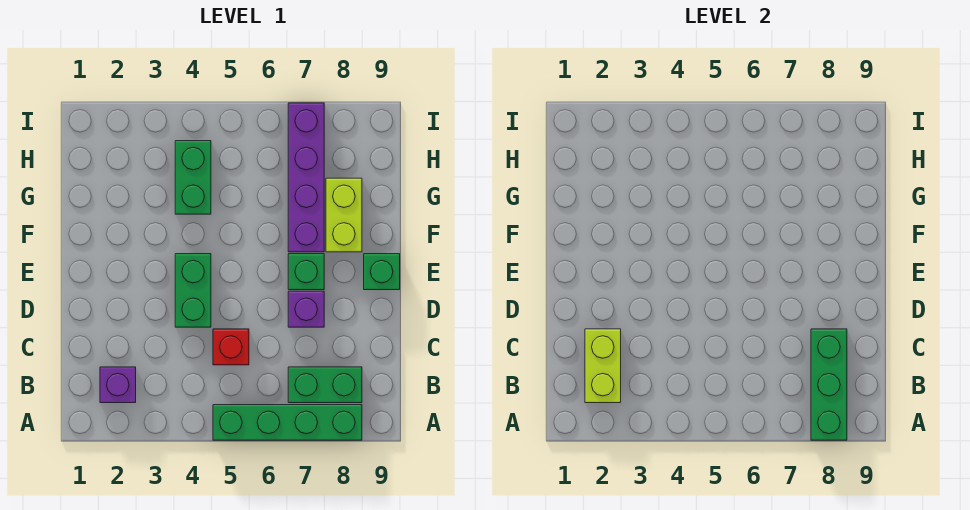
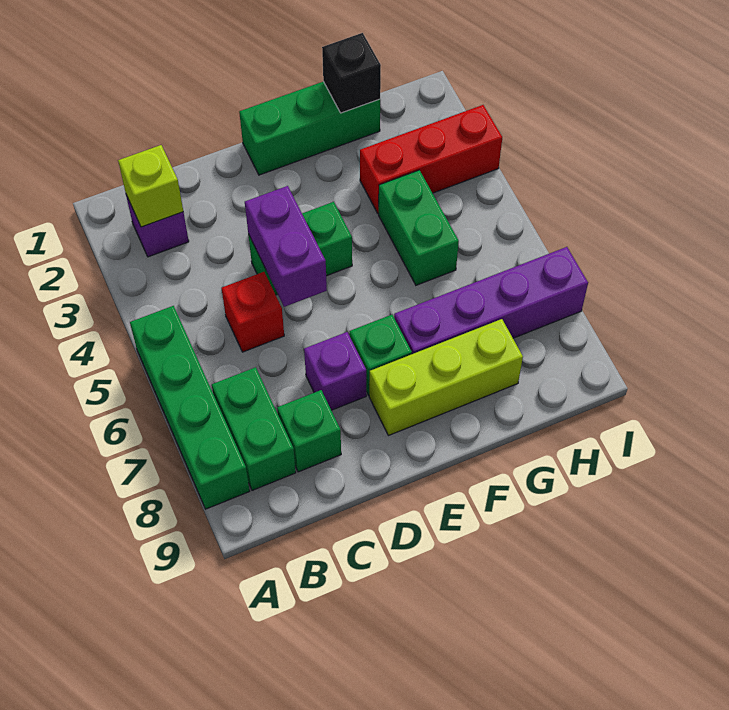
green 1x3 brick [811,329,847,440] -> green 1x3 brick moved to [239,82,380,175]
lime 1x2 brick [585,329,621,403] -> lime 1x1 brick [118,145,183,227]
none -> purple 1x2 brick [245,186,327,307]
green 1x1 brick [364,254,400,290] -> green 1x1 brick moved to [277,390,341,472]
lime 1x2 brick [326,178,362,252] -> lime 1x3 brick [369,319,523,436]
none -> black 1x1 brick [322,33,381,113]
none -> red 1x3 brick [360,105,502,213]
green 1x2 brick [175,141,211,214] -> green 1x2 brick turned to [379,170,459,285]

